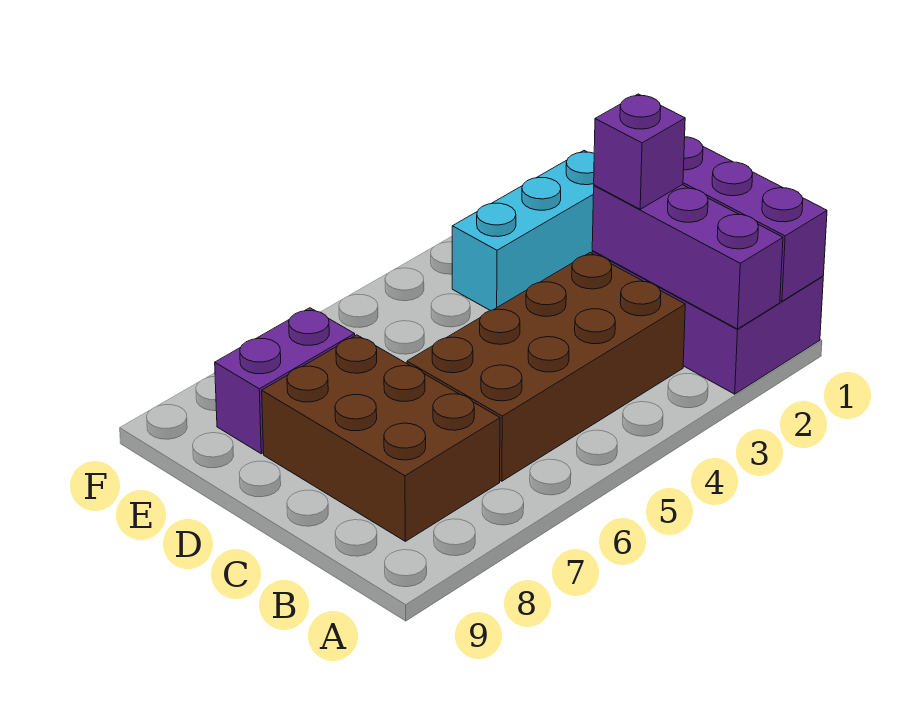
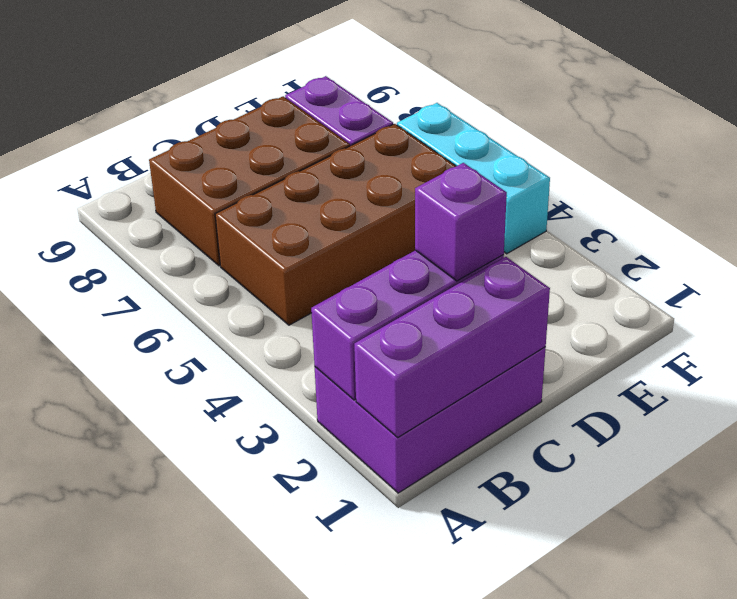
brown 2x4 brick [407,253,685,481] -> brown 2x4 brick turned to [215,124,456,325]
cyan 1x3 brick [452,151,594,311] -> cyan 1x3 brick moved to [397,103,550,254]

